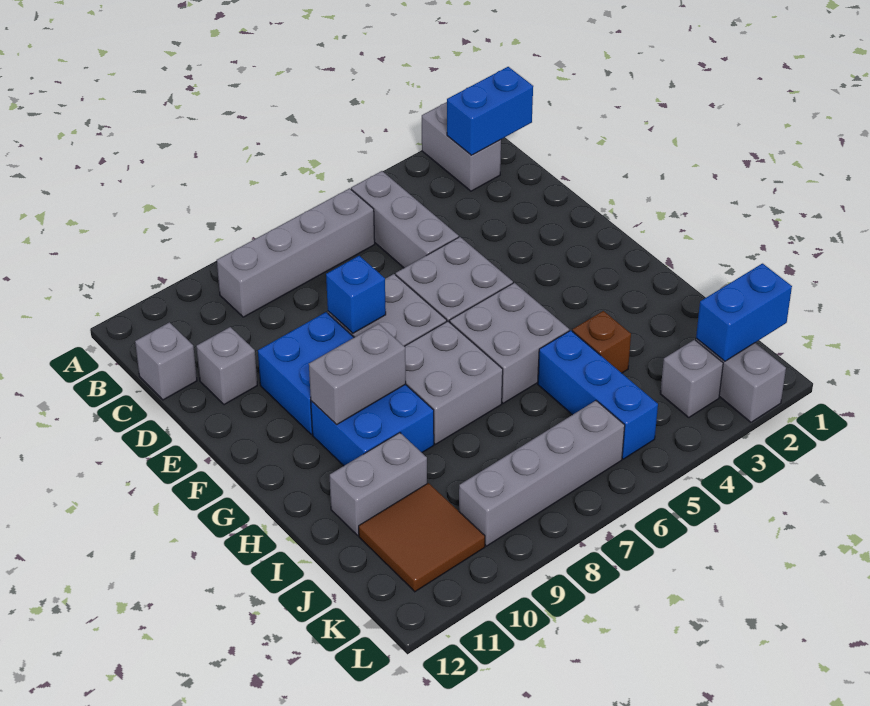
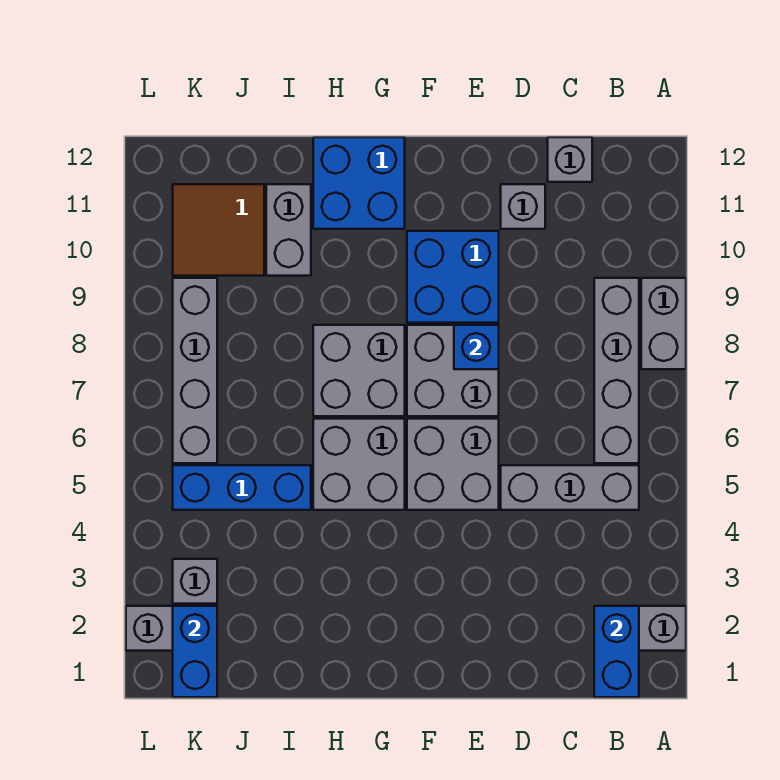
blue 2x2 brick [311,384,434,466] -> blue 2x2 brick moved to [313,137,405,229]
grey 1x2 brick [309,324,406,425] -> grey 1x2 brick moved to [641,278,686,369]
brown 1x1 brick [572,311,631,373] -> none

